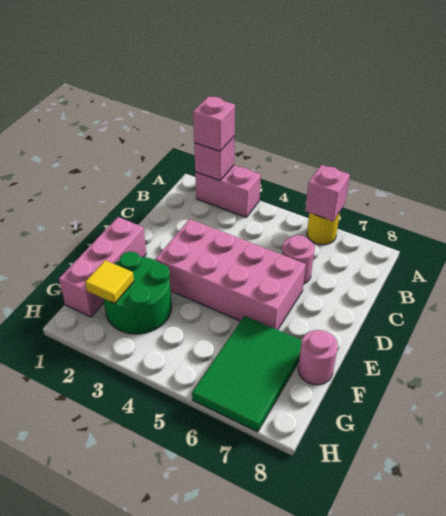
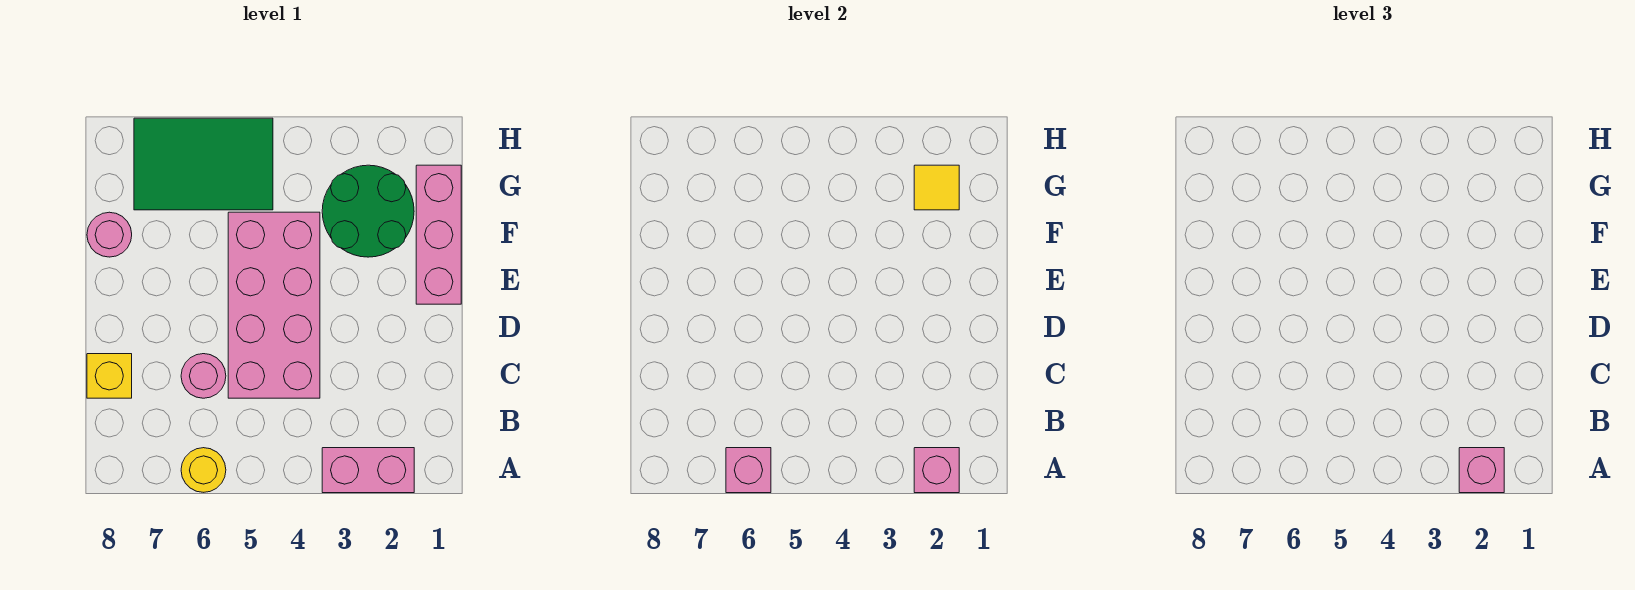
none -> yellow 1x1 brick [87,354,132,398]
pink 2x4 brick [156,219,306,330] -> pink 2x4 brick turned to [228,212,320,398]
green 2x3 tile [192,316,302,432] -> green 2x3 tile turned to [134,118,273,210]

